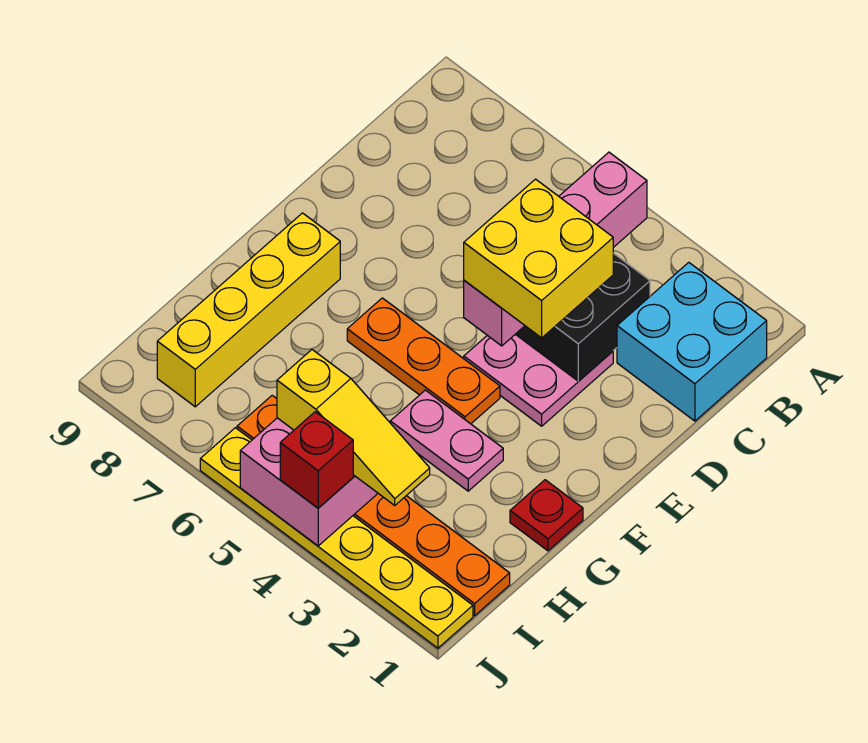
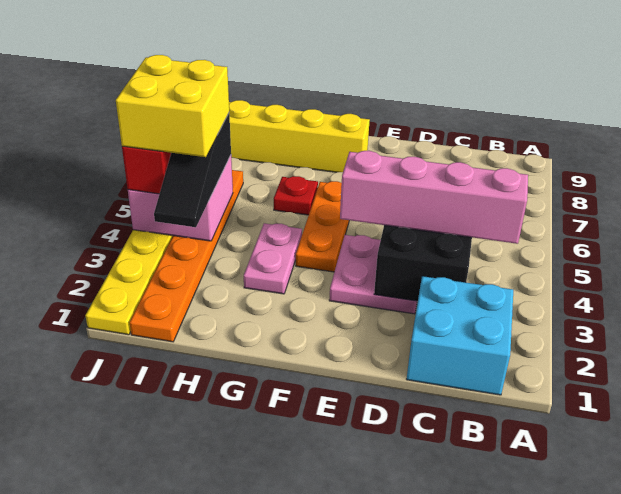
yellow 2x2 brick [464,179,613,338] -> yellow 2x2 brick moved to [116,55,229,157]
red 1x1 plate [510,480,583,551] -> red 1x1 plate moved to [274,176,318,215]
yellow 1x3 slope [277,350,430,505] -> black 1x3 slope [154,113,231,227]

